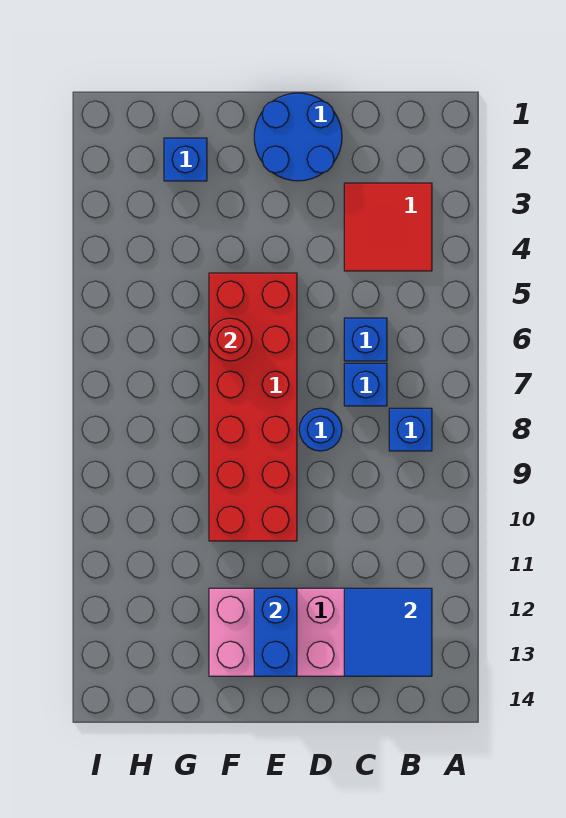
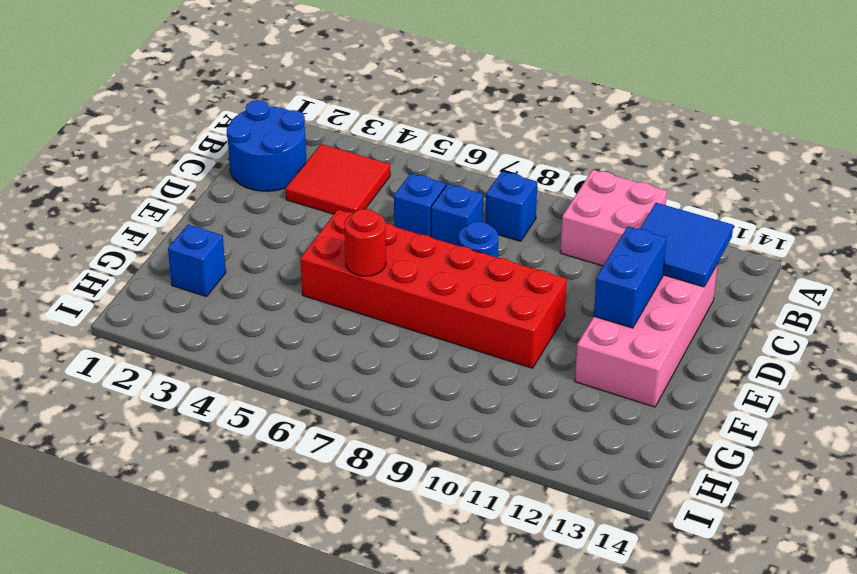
none -> pink 2x2 brick [560,170,667,266]
blue 2x2 round brick [254,93,342,181] -> blue 2x2 round brick moved to [227,100,306,191]
blue 1x2 brick [254,588,297,676] -> blue 1x2 brick turned to [594,226,666,328]

